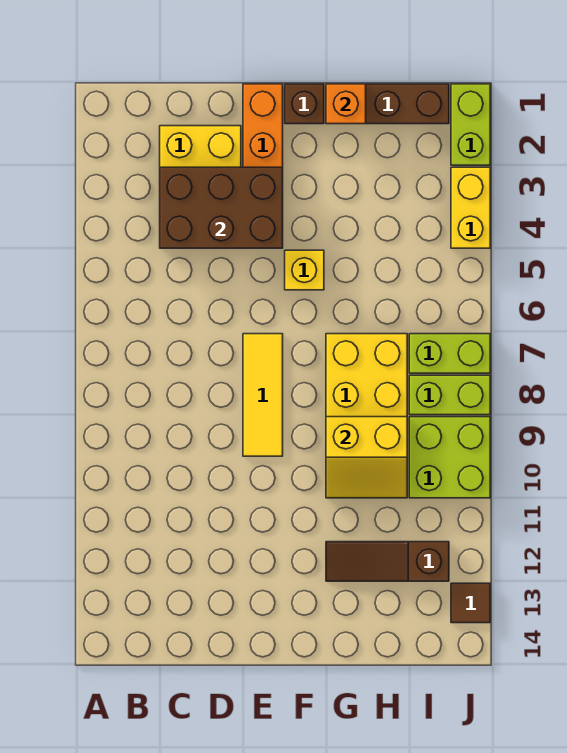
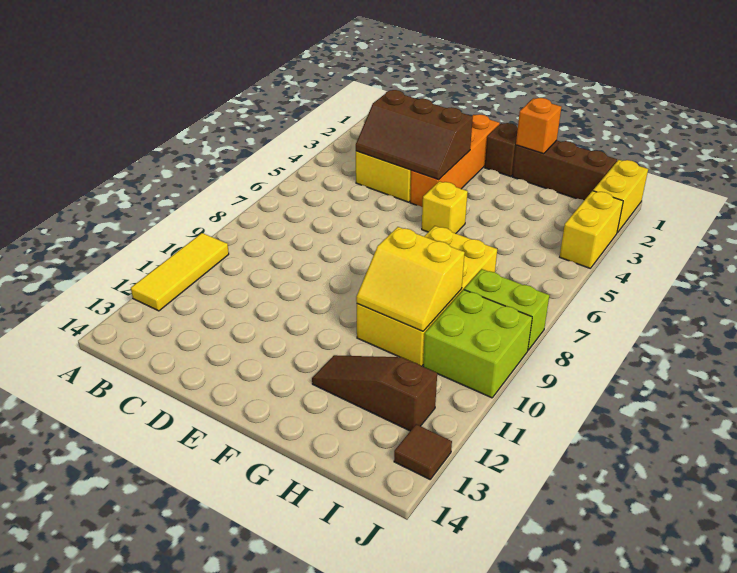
brown 2x3 brick [160,167,283,248] -> brown 2x3 slope [356,90,473,180]
yellow 1x3 tile [243,334,283,456] -> yellow 1x3 tile moved to [131,233,229,311]
lime 1x2 brick [409,334,490,373] -> none
lime 1x2 brick [451,84,490,165] -> yellow 1x2 brick [593,160,648,233]

